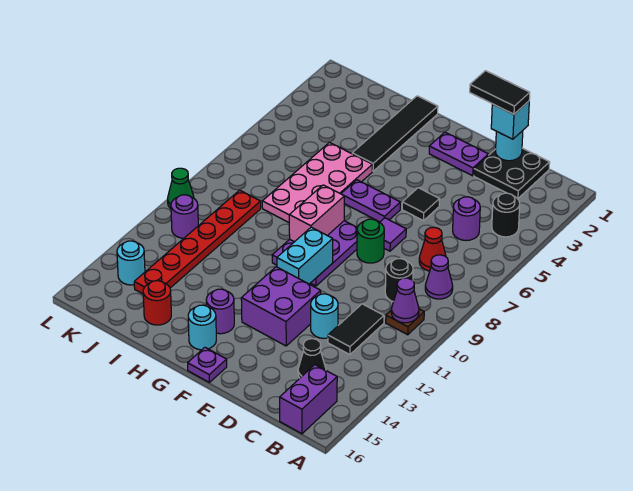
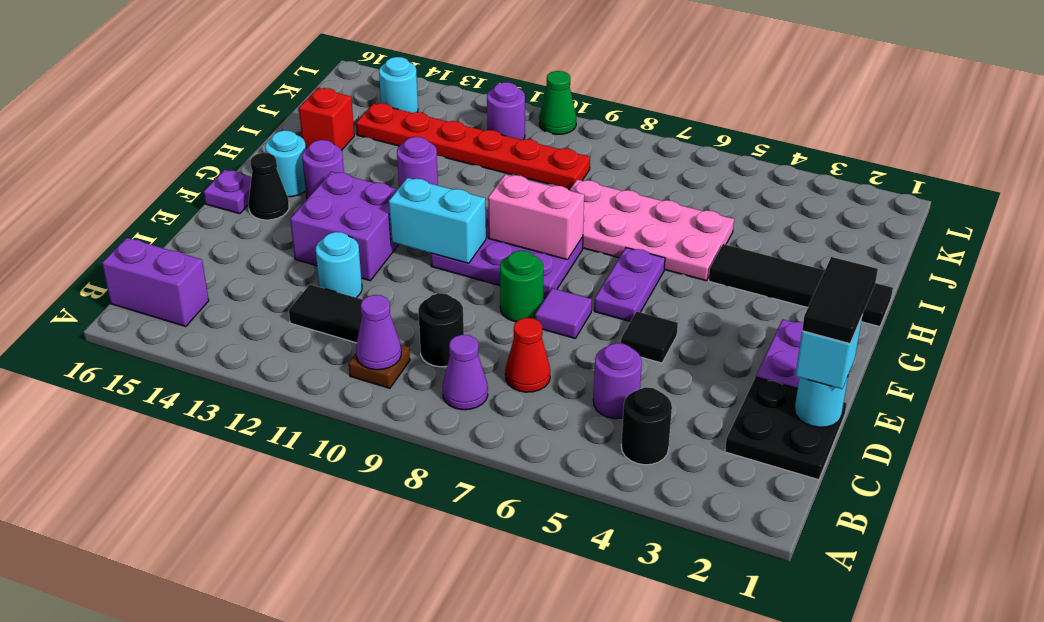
black 1x1 cone [298,339,326,378] -> black 1x1 cone moved to [248,153,289,220]
none -> purple 1x1 round brick [397,137,438,187]
red 1x1 round brick [143,281,171,325] -> red 1x1 brick [299,88,354,150]

